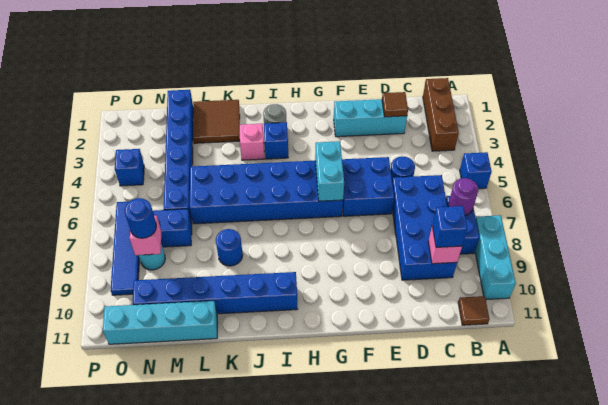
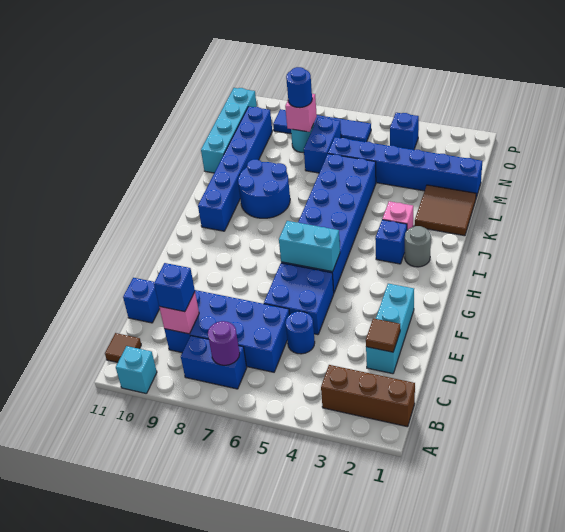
blue 1x1 brick [460,152,492,189] -> blue 1x1 brick moved to [123,278,160,323]
cyan 1x3 brick [475,215,516,299] -> cyan 1x1 brick [116,346,157,394]
blue 1x1 round brick [216,229,243,266] -> blue 2x2 round brick [238,159,290,218]

